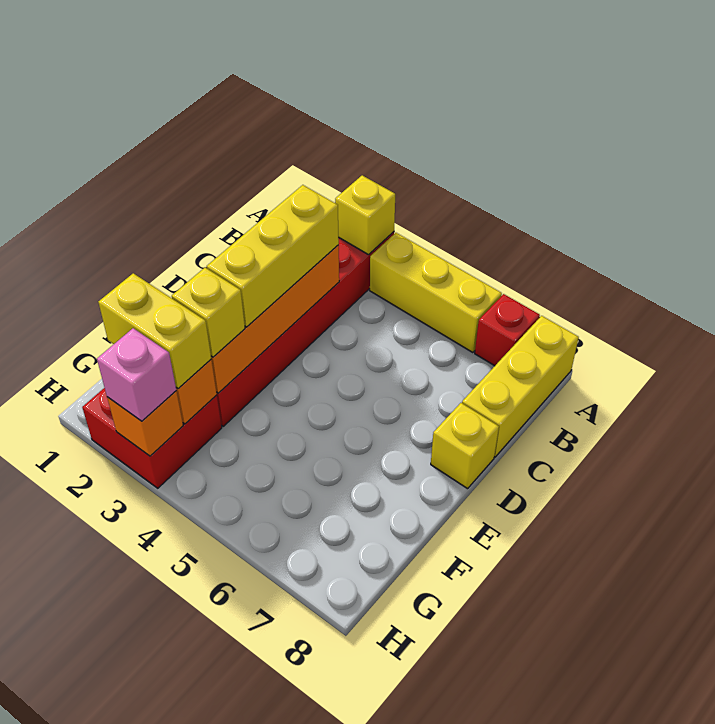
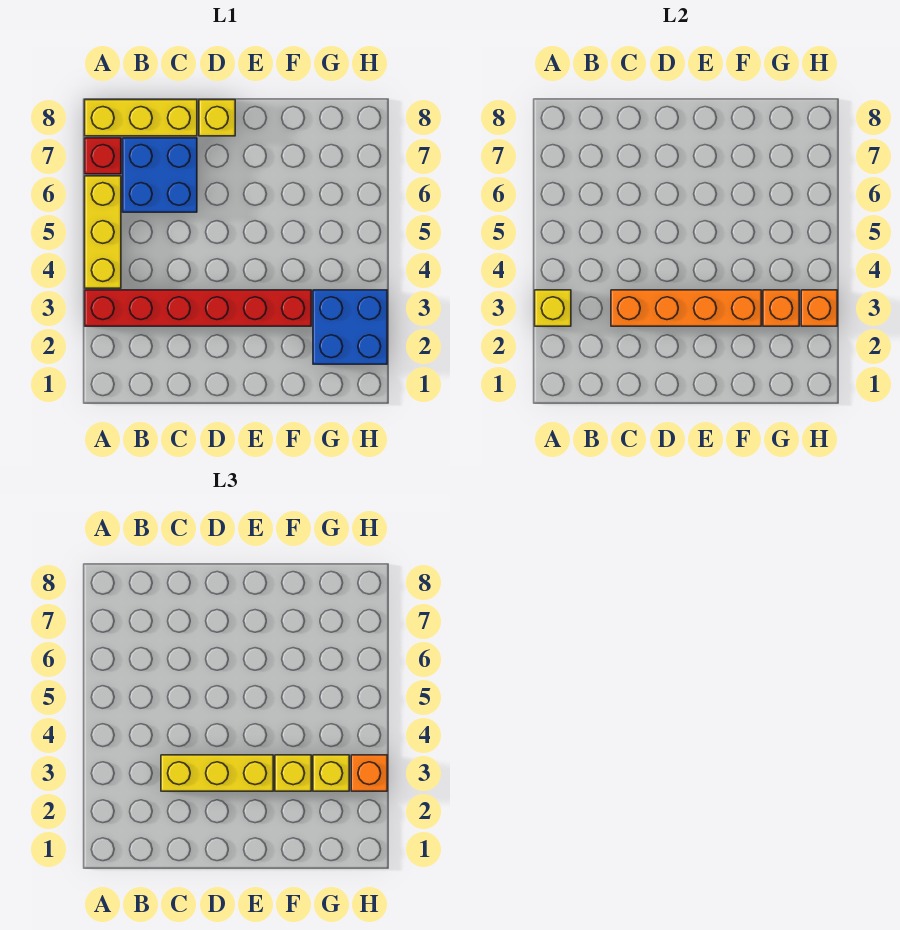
none -> blue 2x2 brick [123,138,197,212]
red 2x2 brick [82,388,222,488] -> blue 2x2 brick [313,290,387,364]
yellow 1x2 brick [98,273,211,389] -> yellow 1x1 brick [313,755,349,791]
pink 1x1 brick [97,328,176,421] -> orange 1x1 brick [351,755,387,791]

